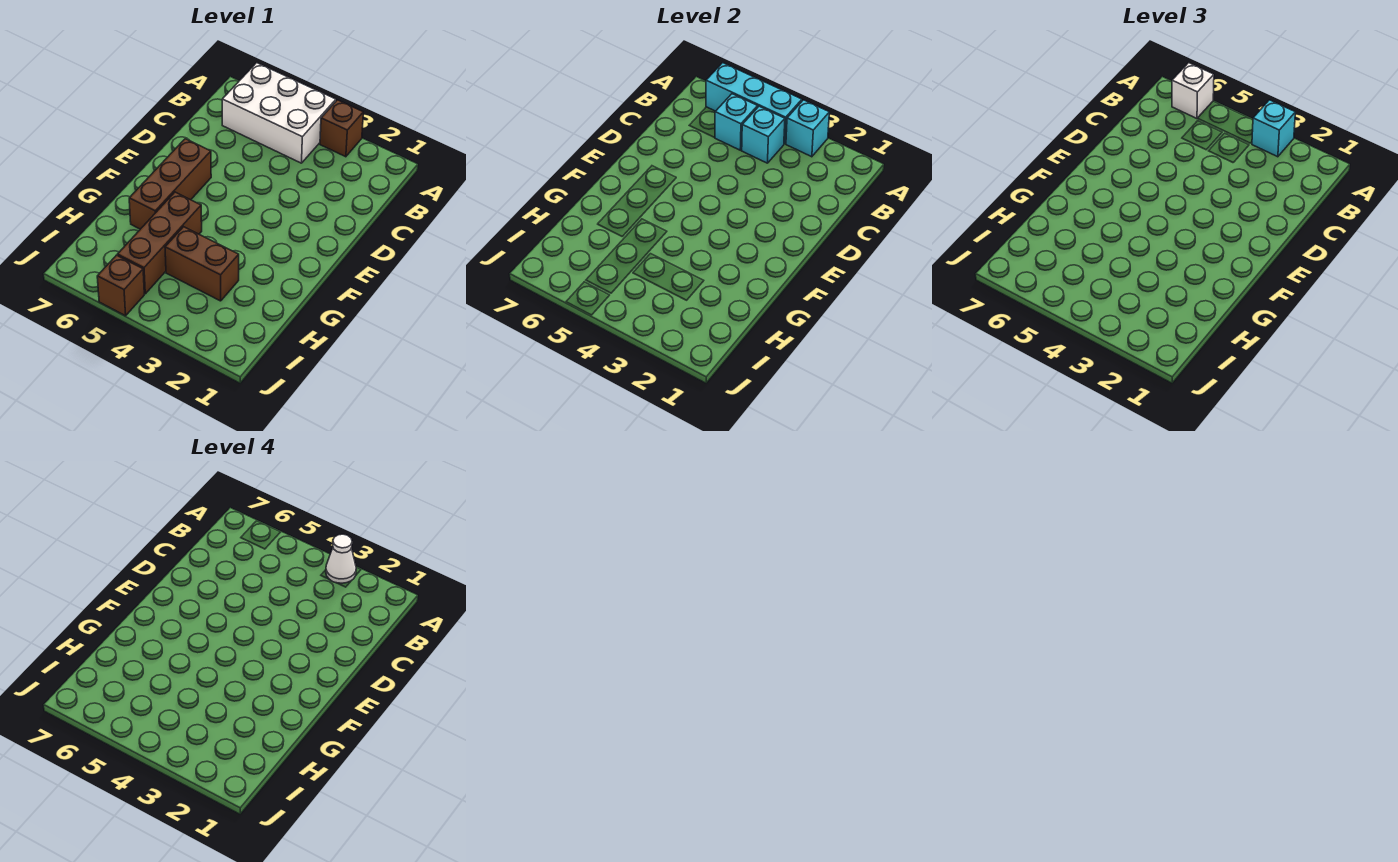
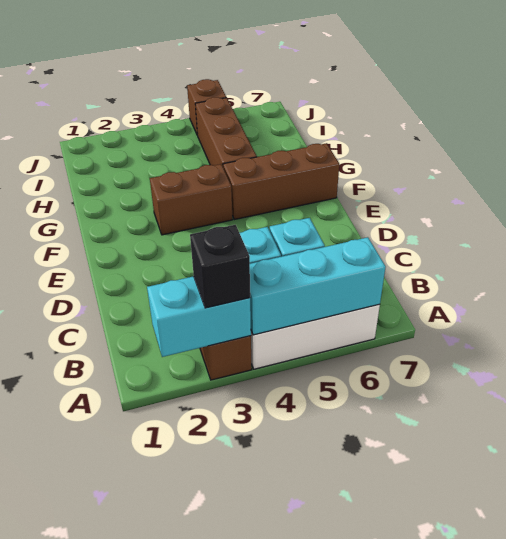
cyan 1x1 brick [786,100,829,157] -> cyan 1x2 brick [147,276,251,357]
cyan 1x1 brick [1252,100,1295,157] -> black 1x1 brick [190,225,250,308]
white 1x1 cone [326,534,356,583] -> none
white 1x1 brick [1172,63,1214,119] -> none
brown 1x3 brick [129,139,211,229] -> brown 1x3 brick turned to [223,143,339,220]
brown 1x2 brick [165,227,239,301] -> brown 1x2 brick moved to [150,164,233,235]

